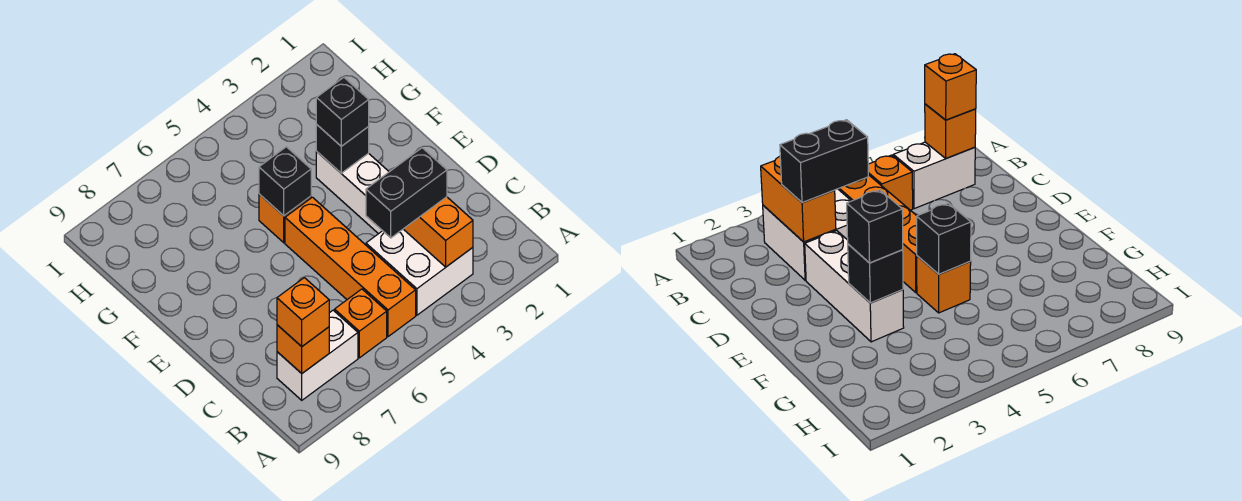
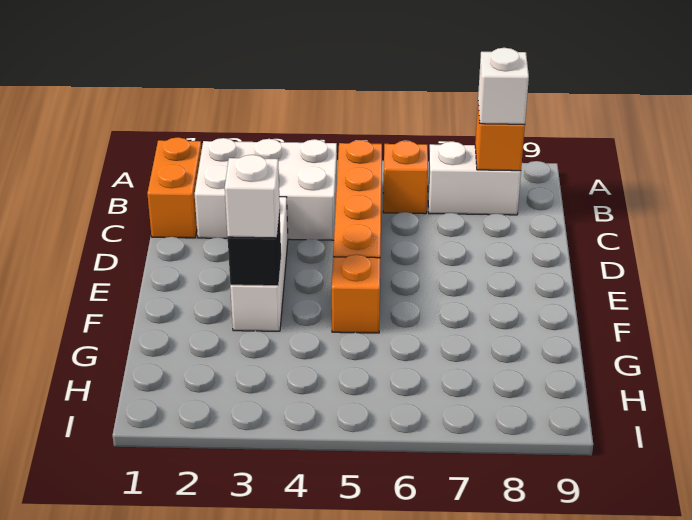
white 2x2 brick [366,229,473,315] -> white 2x3 brick [195,138,337,240]
orange 1x2 brick [404,197,473,267] -> orange 1x2 brick moved to [147,137,202,238]
orange 1x1 brick [277,278,329,346] -> white 1x1 brick [478,48,529,124]
black 1x2 brick [366,148,447,238] -> none
black 1x1 brick [316,77,369,146] -> white 1x1 brick [225,155,280,238]
black 1x1 brick [259,147,311,216] -> none

